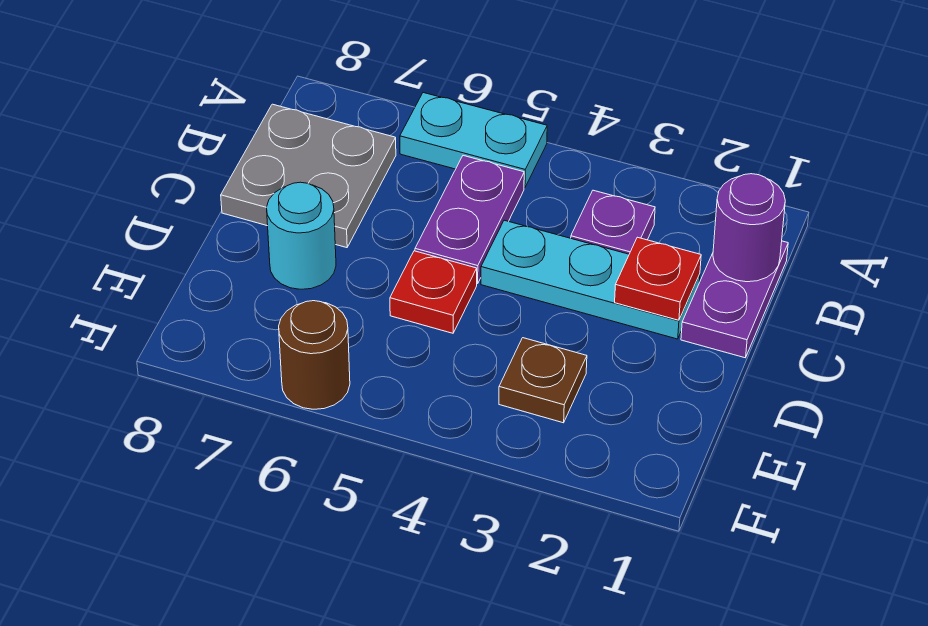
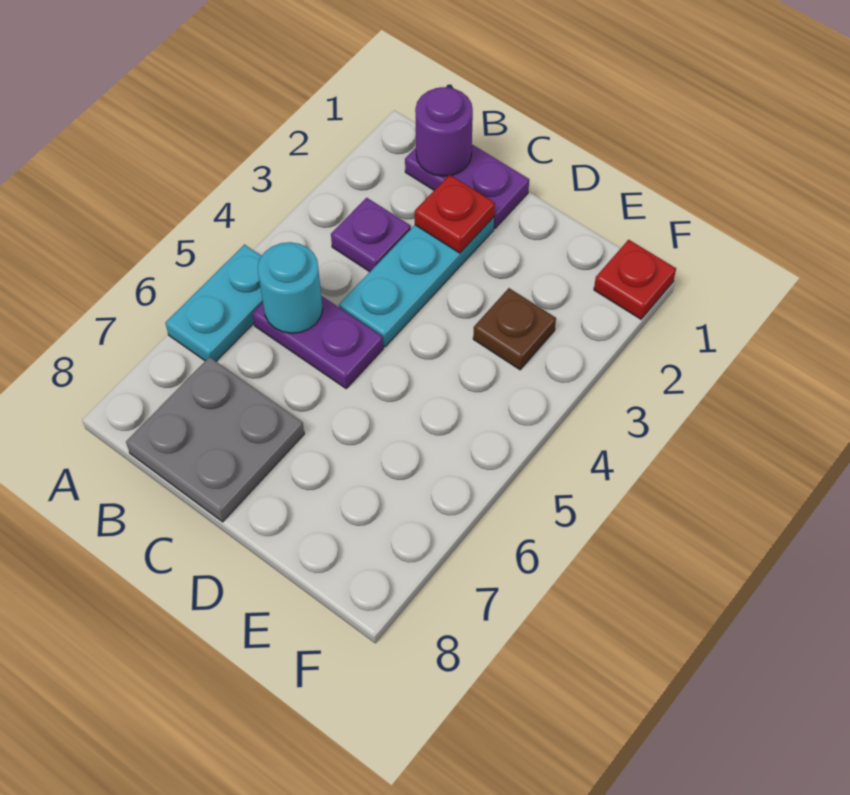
red 1x1 plate [390,251,477,333] -> red 1x1 plate moved to [594,240,676,319]
cyan 1x1 round brick [267,182,336,289] -> cyan 1x1 round brick moved to [258,242,323,333]
brown 1x1 round brick [279,301,350,409] -> none

